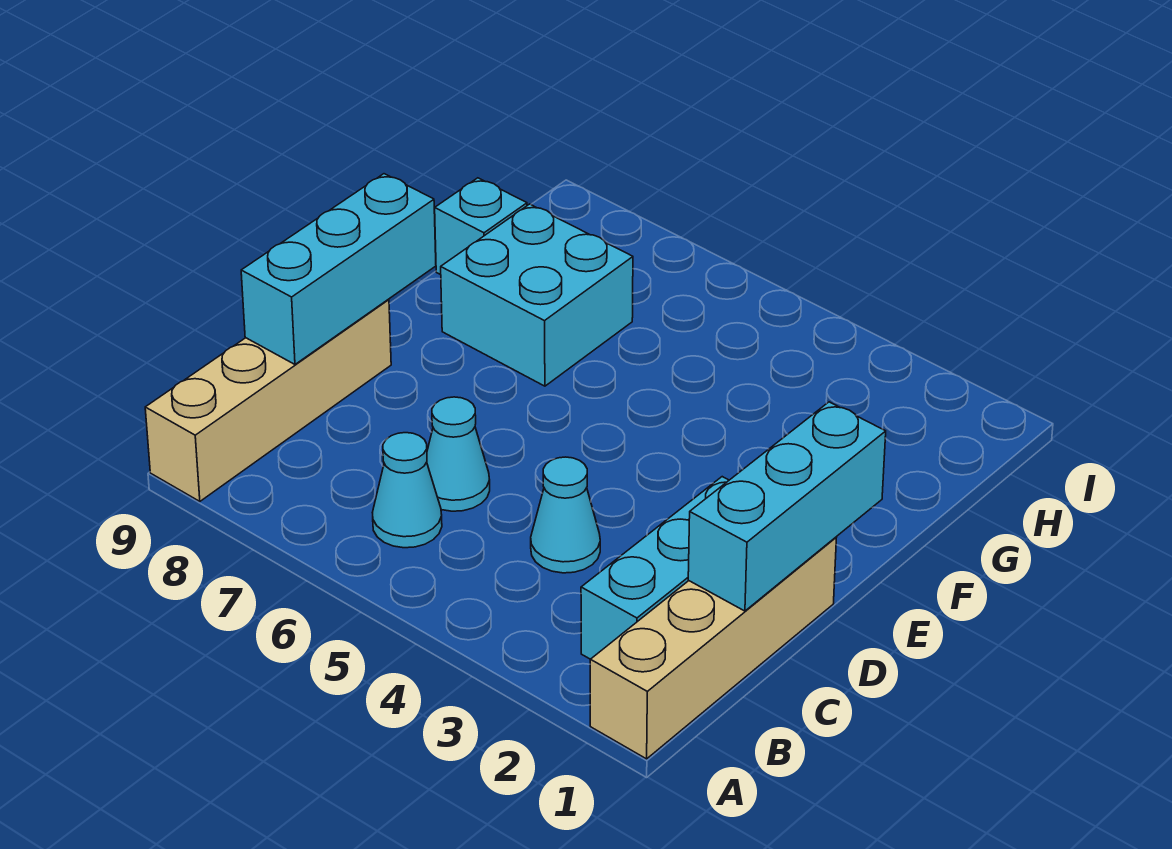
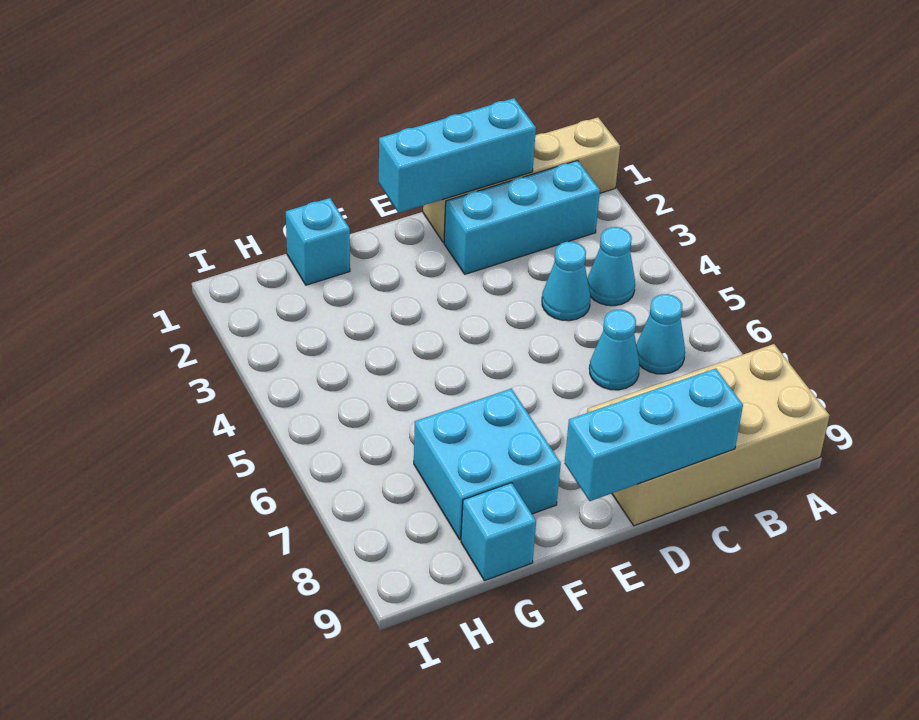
tan 1x4 brick [145,299,391,501] -> tan 2x4 brick [587,344,830,526]
none -> cyan 1x1 cone [587,227,635,306]
none -> cyan 1x1 brick [286,198,350,285]

